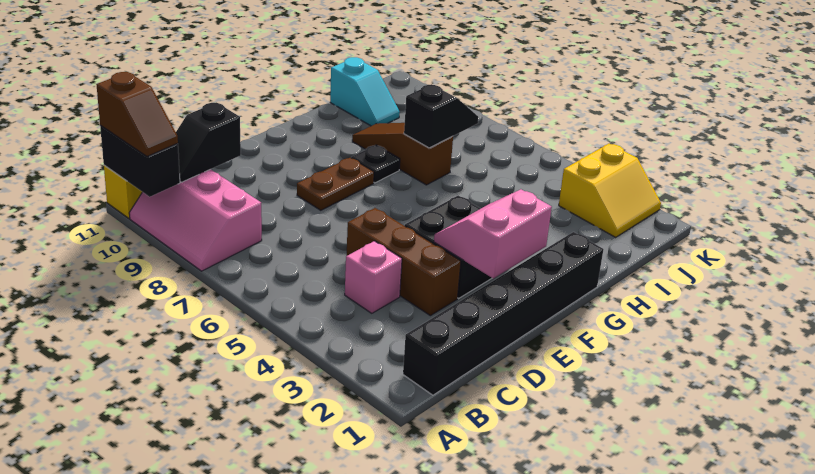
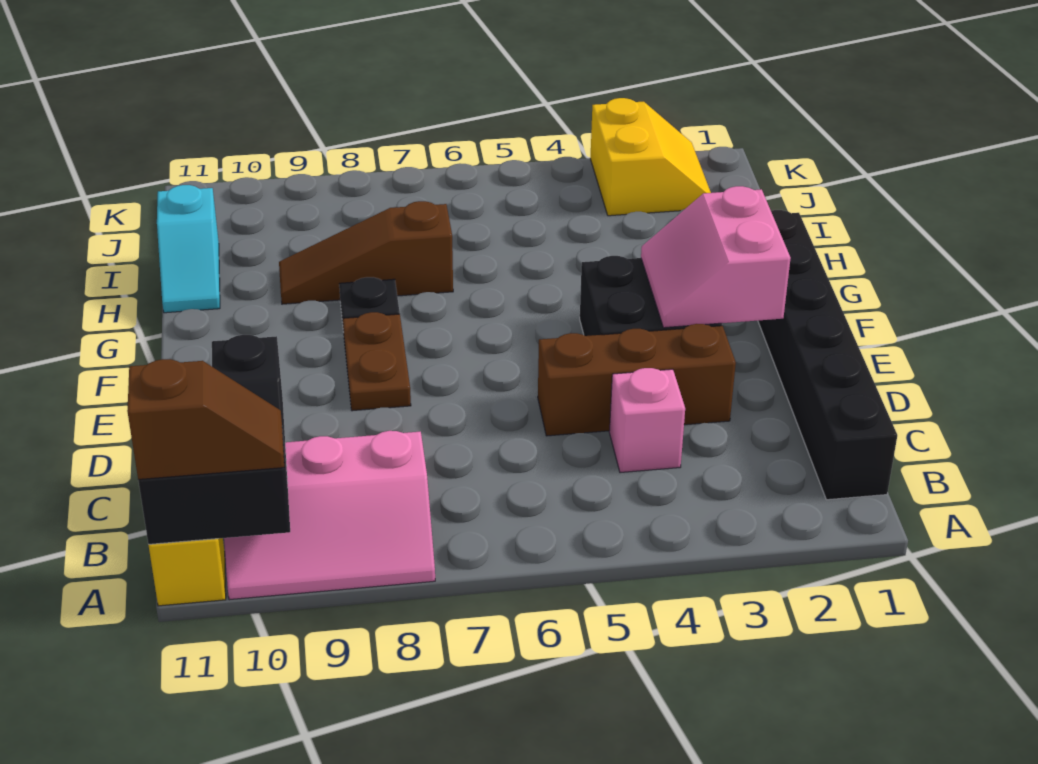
black 1x2 slope [404,84,478,148] -> none
cyan 1x2 slope [330,57,400,126] -> cyan 1x2 slope turned to [157,185,220,313]

